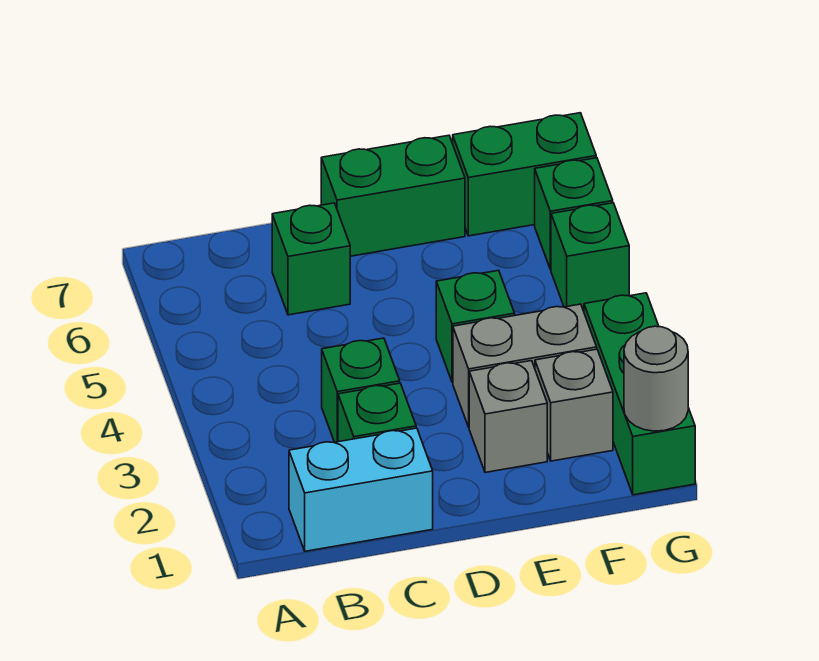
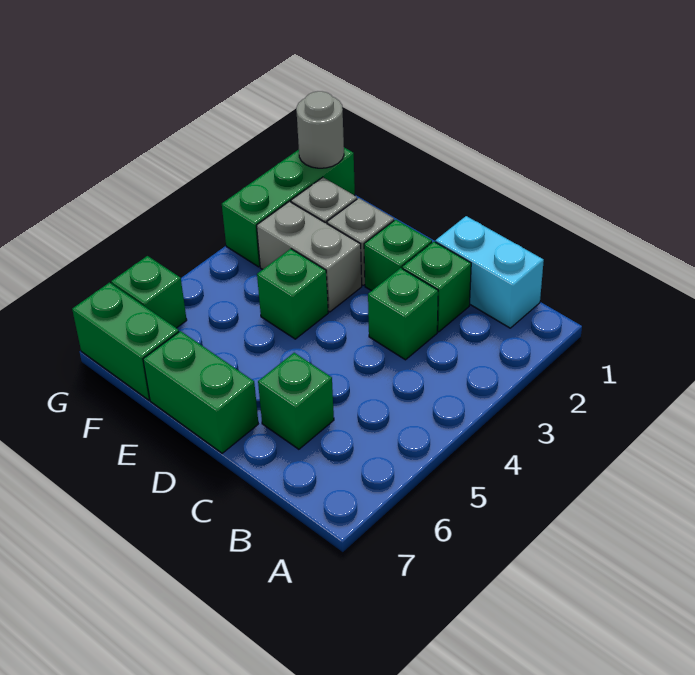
green 1x1 brick [551,203,629,311] -> green 1x1 brick moved to [364,220,432,291]

